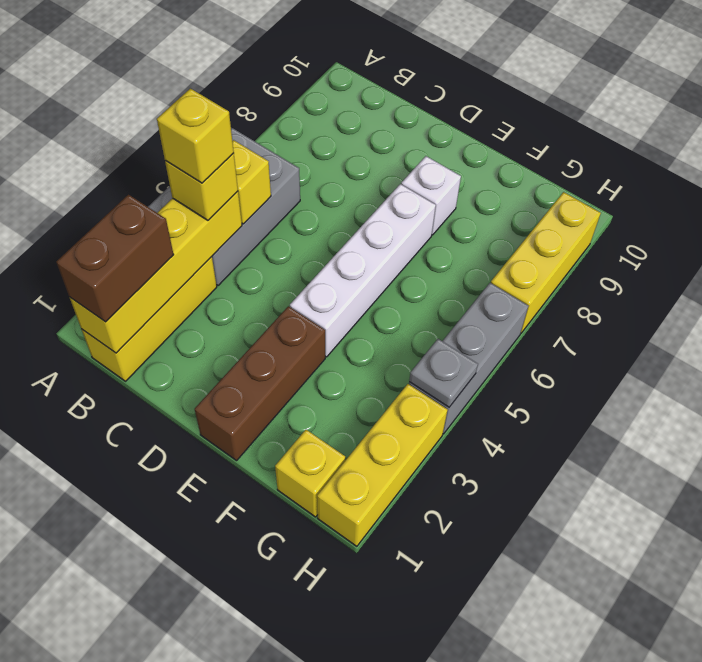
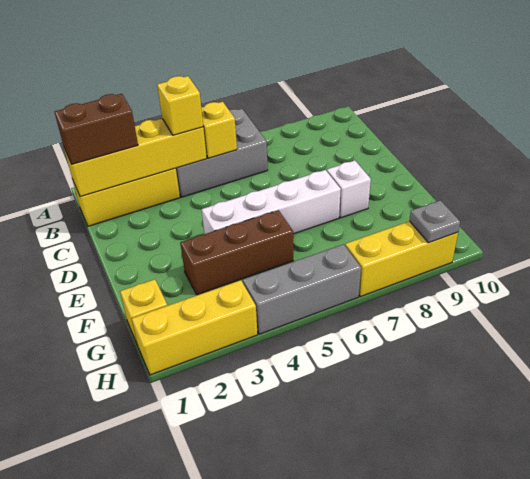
yellow 1x1 brick [157,88,234,183] -> none
brown 1x3 brick [195,306,325,461] -> brown 1x3 brick moved to [180,210,293,295]
grey 1x1 plate [409,339,478,407] -> grey 1x1 plate moved to [409,200,460,243]

